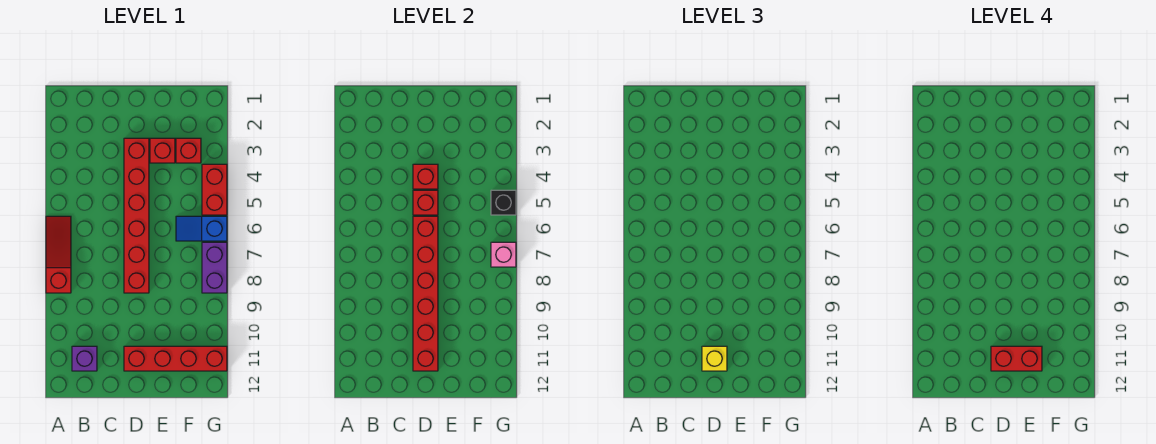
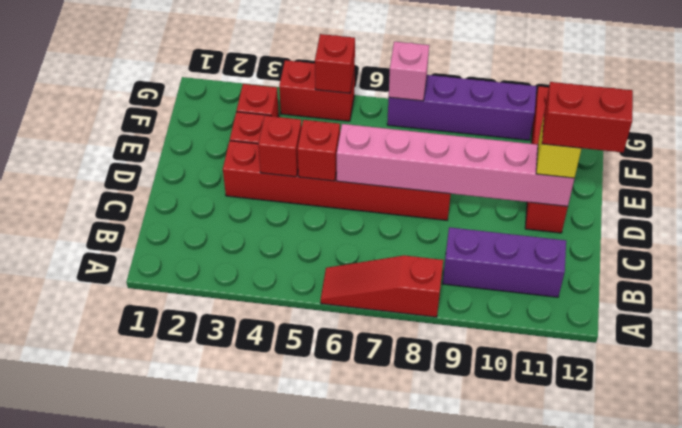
purple 1x1 brick [72,346,97,371] -> purple 1x3 brick [443,227,566,297]
red 1x6 brick [413,216,438,371] -> pink 1x6 brick [337,124,574,206]
red 1x2 brick [991,346,1042,371] -> red 1x2 brick turned to [542,82,633,152]
blue 1x2 slope [176,216,227,241] -> none
black 1x1 brick [491,190,516,215] -> red 1x1 brick [315,34,355,93]
purple 1x2 brick [202,242,227,293] -> purple 1x4 brick [387,75,537,140]

